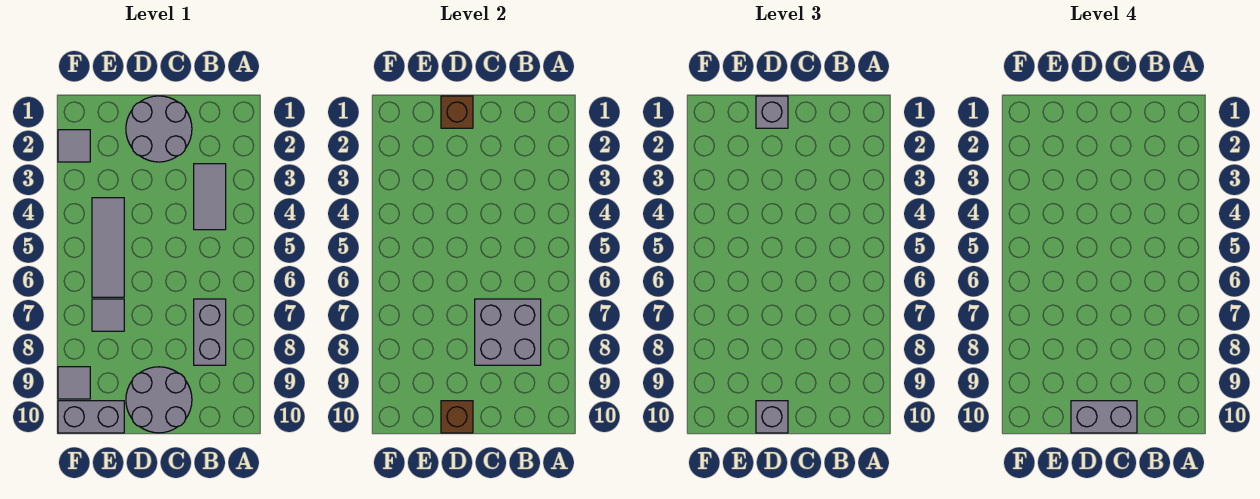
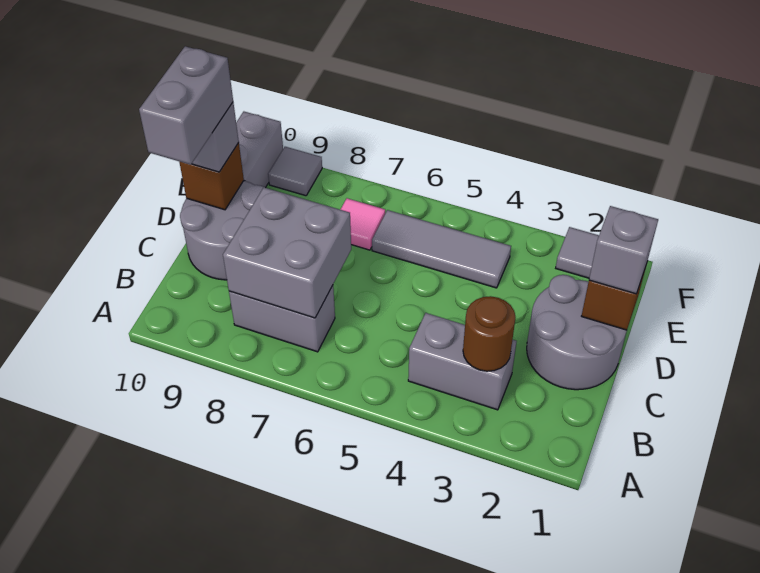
grey 1x2 tile [194,164,226,230] -> grey 1x2 brick [408,313,517,410]
none -> brown 1x1 round brick [463,296,516,371]
grey 1x1 tile [92,299,124,331] -> pink 1x1 tile [340,198,385,250]

